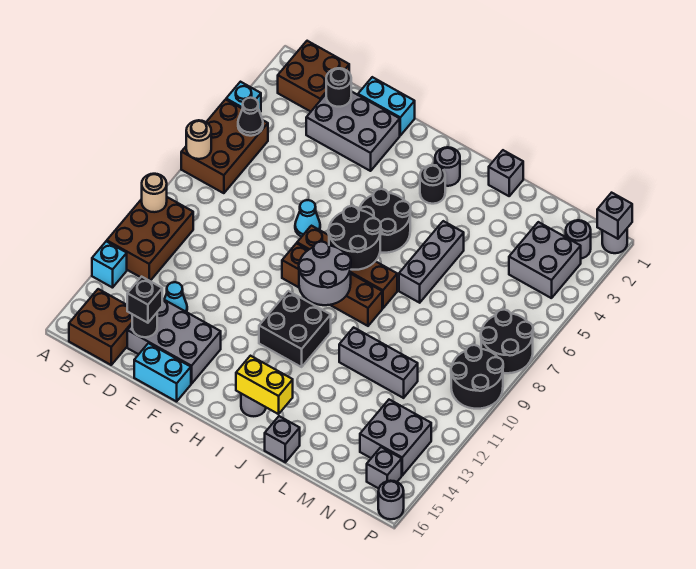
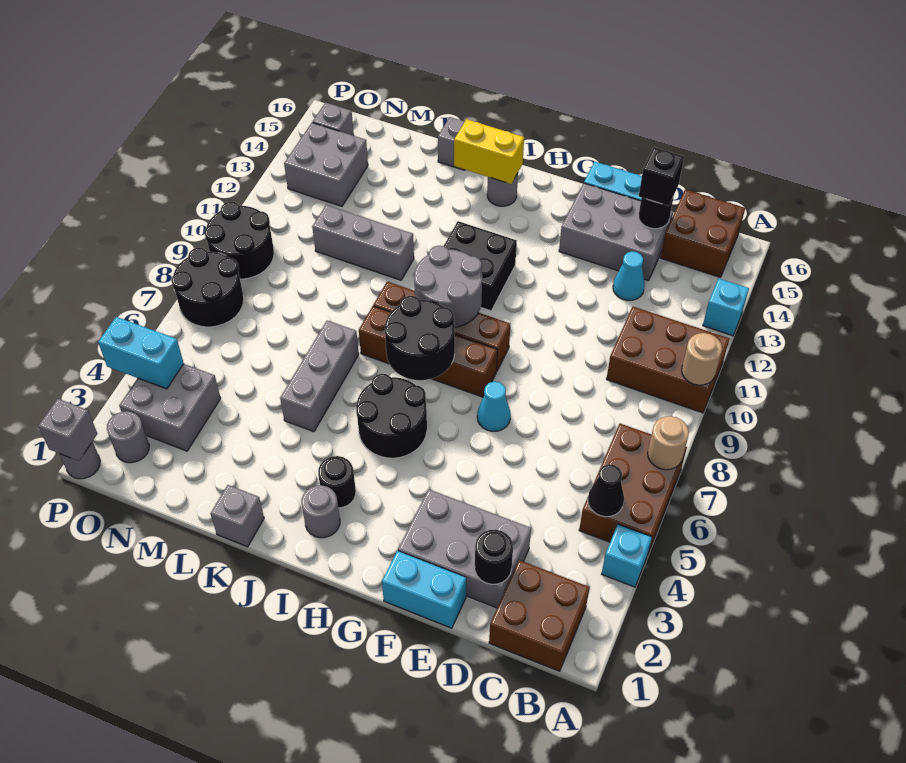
brown 2x3 brick [107,197,193,281] -> brown 2x3 brick turned to [607,307,729,413]
none -> cyan 1x2 brick [98,317,184,389]
grey 1x1 round brick [378,481,404,519] -> none

